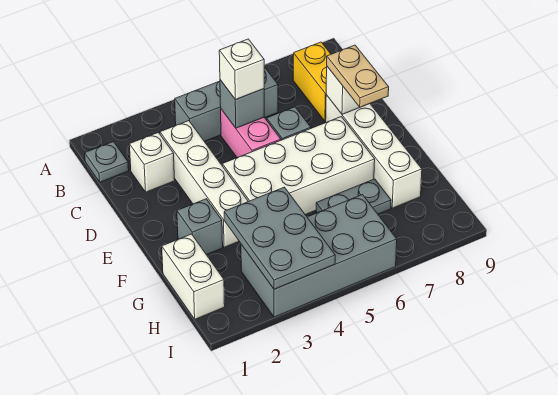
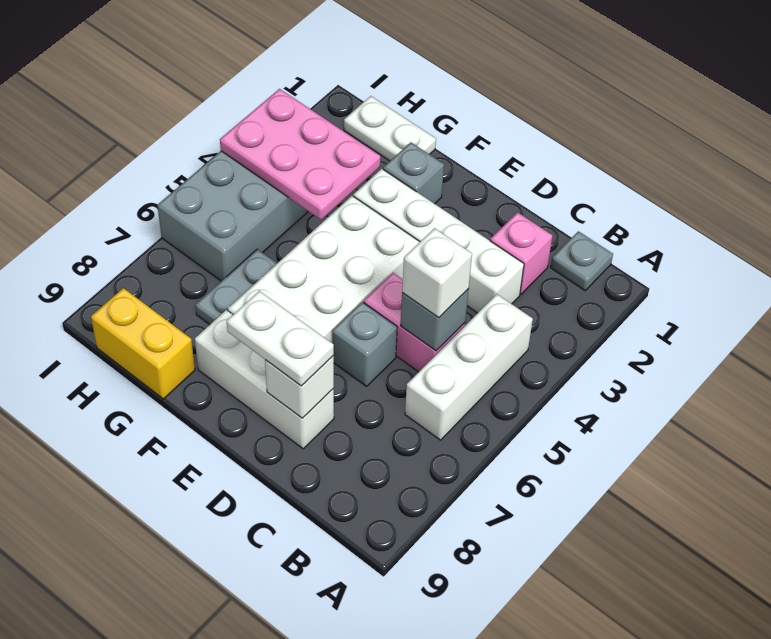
grey 1x3 brick [175,67,278,141] -> white 1x3 brick [405,294,533,440]
yellow 1x2 brick [293,42,331,121] -> yellow 1x2 brick moved to [91,288,195,399]
white 1x1 brick [129,132,175,192] -> pink 1x1 brick [490,212,552,294]
white 1x4 brick [326,95,422,208] -> white 1x3 brick [195,310,334,449]
tan 1x2 plate [327,45,389,107] -> white 1x2 plate [227,291,334,386]
white 1x2 brick [162,234,225,319] -> white 1x2 plate [344,96,436,161]
grey 2x3 plate [224,187,335,289] -> pink 2x3 plate [220,89,380,220]

